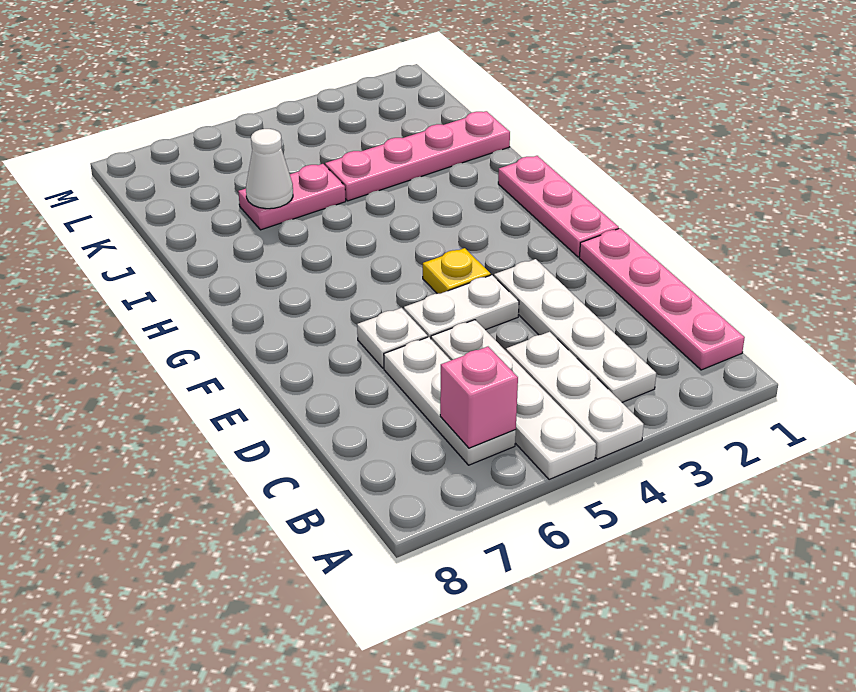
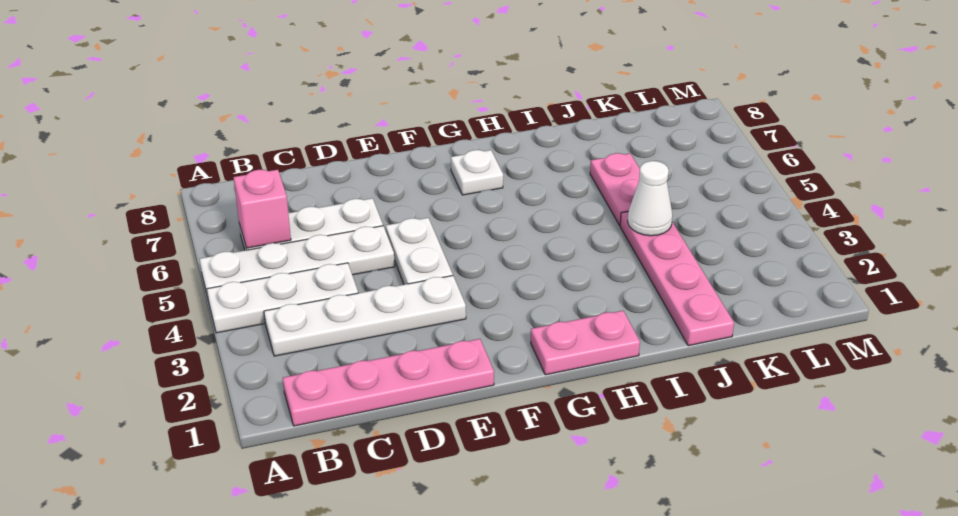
white 1x1 plate [357,308,428,368] -> white 1x1 plate moved to [451,150,503,195]
pink 1x3 plate [498,156,619,257] -> pink 1x2 plate [531,311,640,375]
yellow 1x1 plate [423,248,491,294] -> none
white 1x1 cone [246,129,293,209] -> white 1x1 cone moved to [628,161,673,236]

